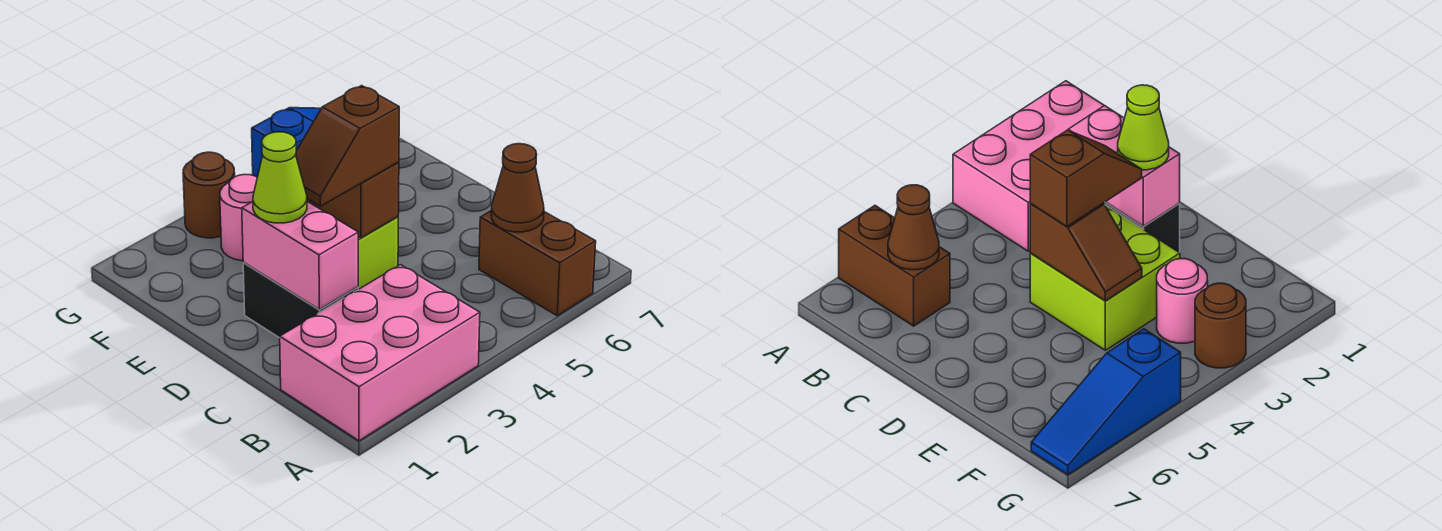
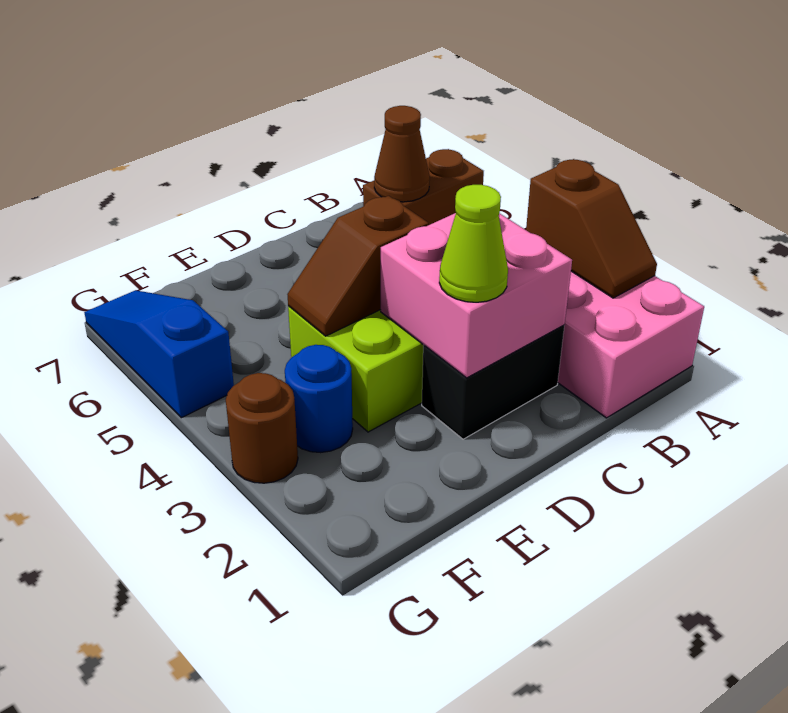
pink 1x2 brick [242,202,358,310] -> pink 2x2 brick [381,213,572,378]
brown 1x2 slope [296,86,399,206] -> brown 1x2 slope moved to [526,159,657,298]
pink 1x1 round brick [220,174,257,261] -> blue 1x1 round brick [285,345,353,453]

